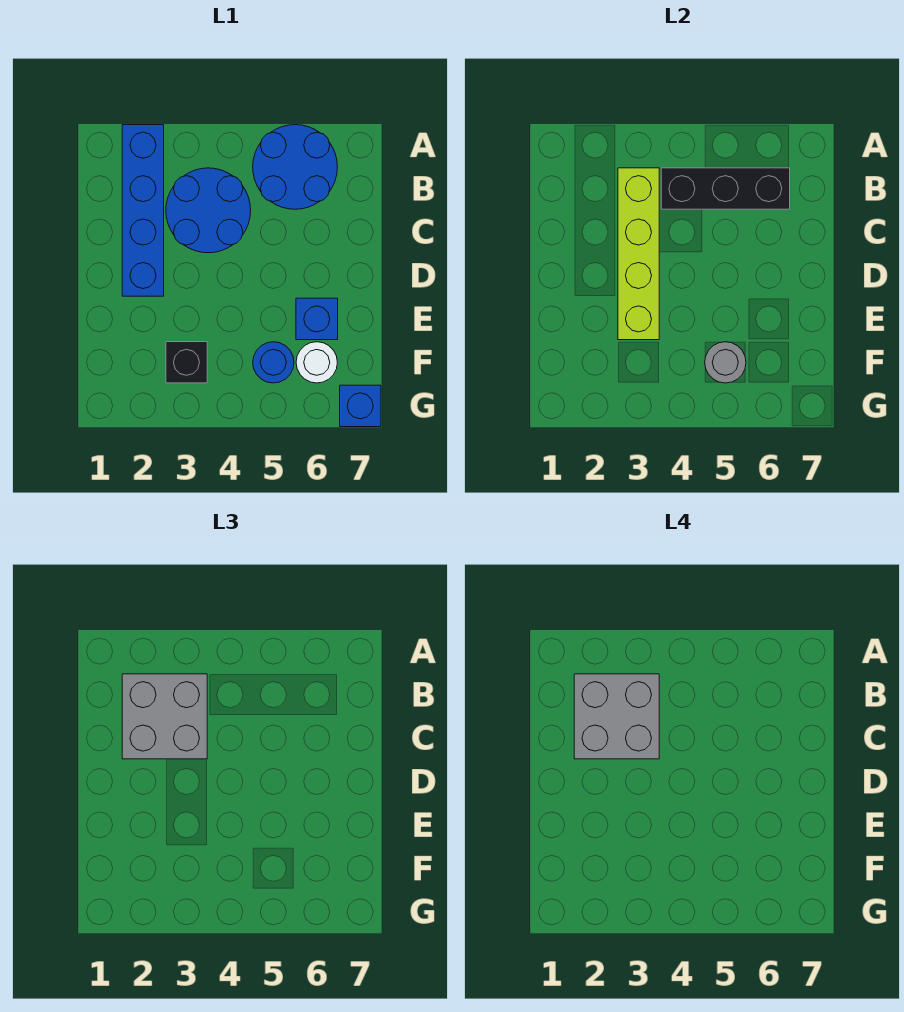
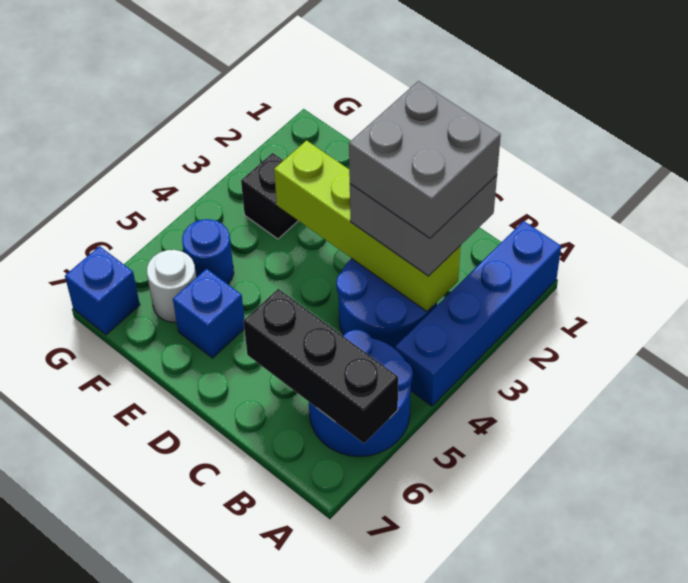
blue 1x4 brick [122,125,164,296] -> blue 1x4 brick turned to [395,221,561,406]
black 1x3 brick [661,168,790,209] -> black 1x3 brick turned to [244,289,398,443]
grey 1x1 round brick [705,342,746,383] -> none

